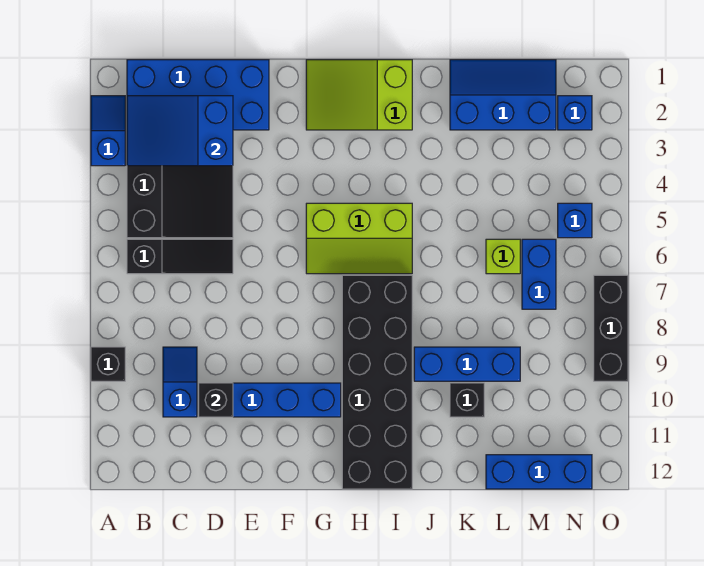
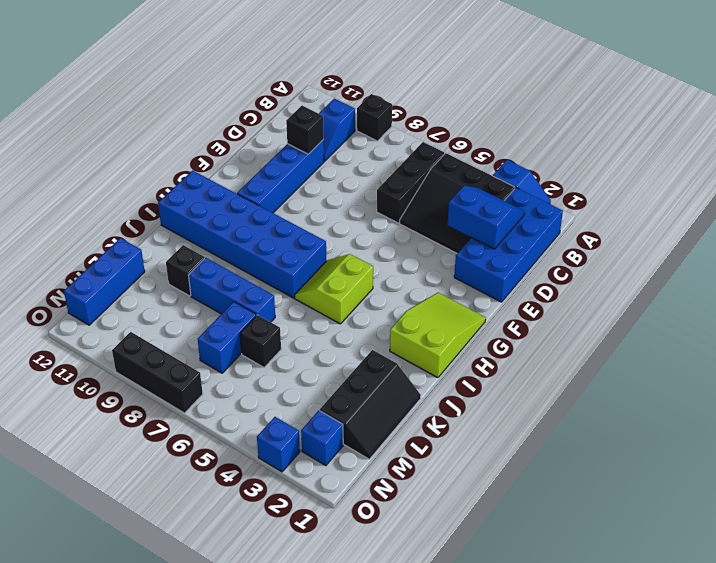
blue 2x3 slope [127,96,233,166] -> blue 2x2 slope [447,185,525,249]
black 1x3 slope [127,239,233,274] -> black 1x3 brick [377,142,445,223]
blue 1x2 slope [163,347,197,417] -> blue 1x2 slope turned to [319,98,355,161]
lime 2x3 slope [306,203,412,274] -> lime 2x2 slope [295,254,373,324]
black 2x6 brick [342,275,412,489] -> blue 2x6 brick [158,170,326,298]
blue 1x3 brick [414,347,520,381] -> blue 1x3 brick turned to [188,258,275,322]
blue 2x3 slope [450,60,556,130] -> black 2x3 slope [320,350,421,459]
lime 1x1 brick [486,239,520,274] -> black 1x1 brick [240,315,281,367]
blue 1x2 brick [522,239,556,309] -> blue 1x2 brick turned to [198,302,256,373]
blue 1x1 brick [558,203,592,238] -> blue 1x1 brick moved to [257,417,300,472]

